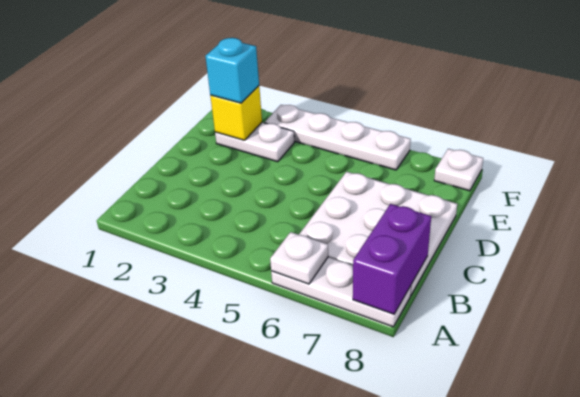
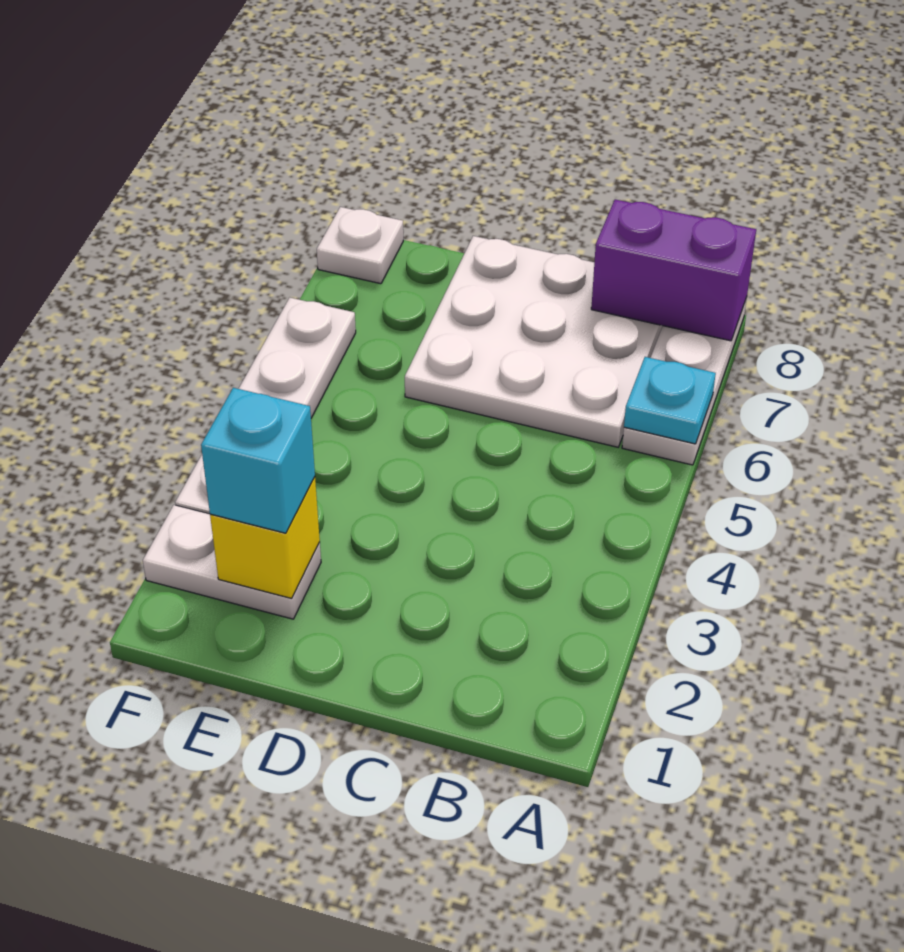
white 1x1 plate [270,232,328,284] -> cyan 1x1 plate [624,357,716,444]
white 1x2 plate [215,123,294,162] -> white 1x2 plate turned to [143,505,321,619]

